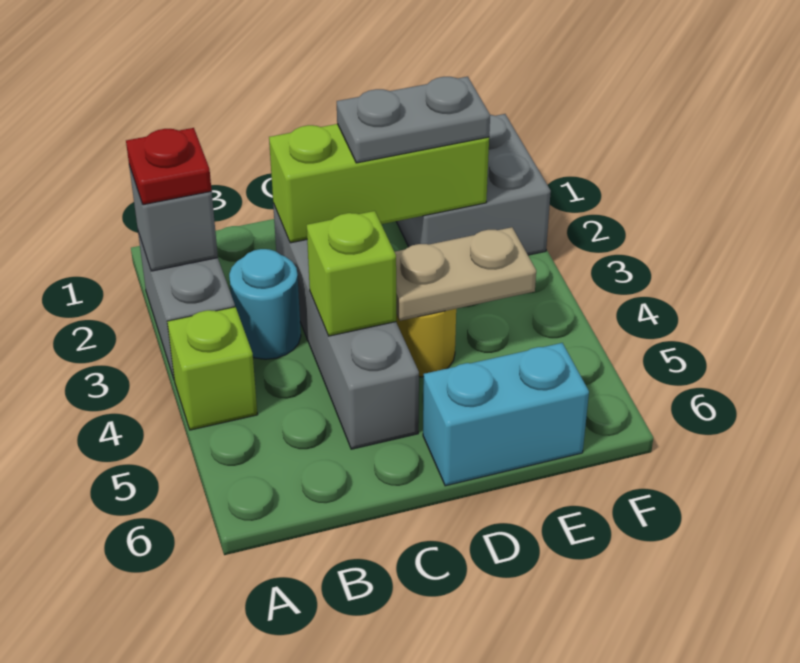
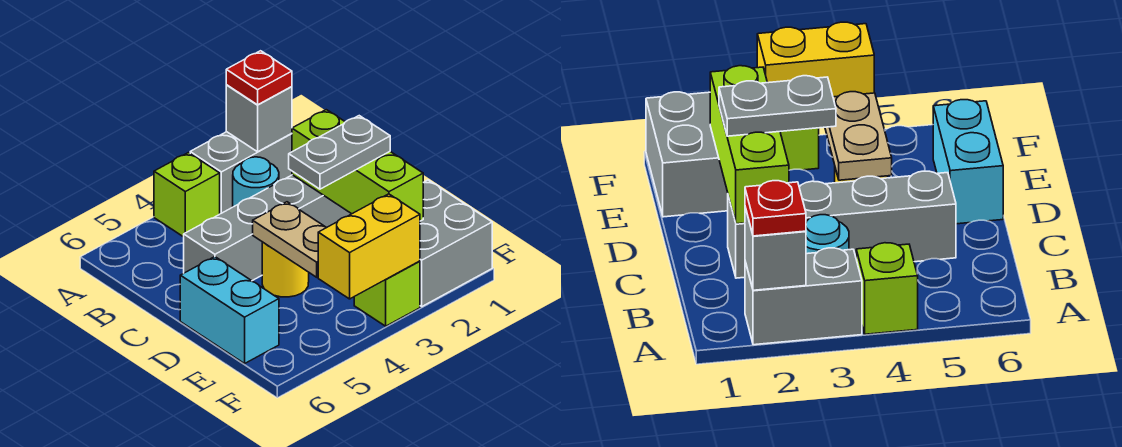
lime 1x1 brick [307,211,396,336] -> lime 1x1 brick moved to [354,261,420,326]
grey 1x2 plate [337,77,490,163] -> grey 1x2 plate turned to [289,116,390,189]
none -> yellow 1x2 brick [318,194,420,299]

